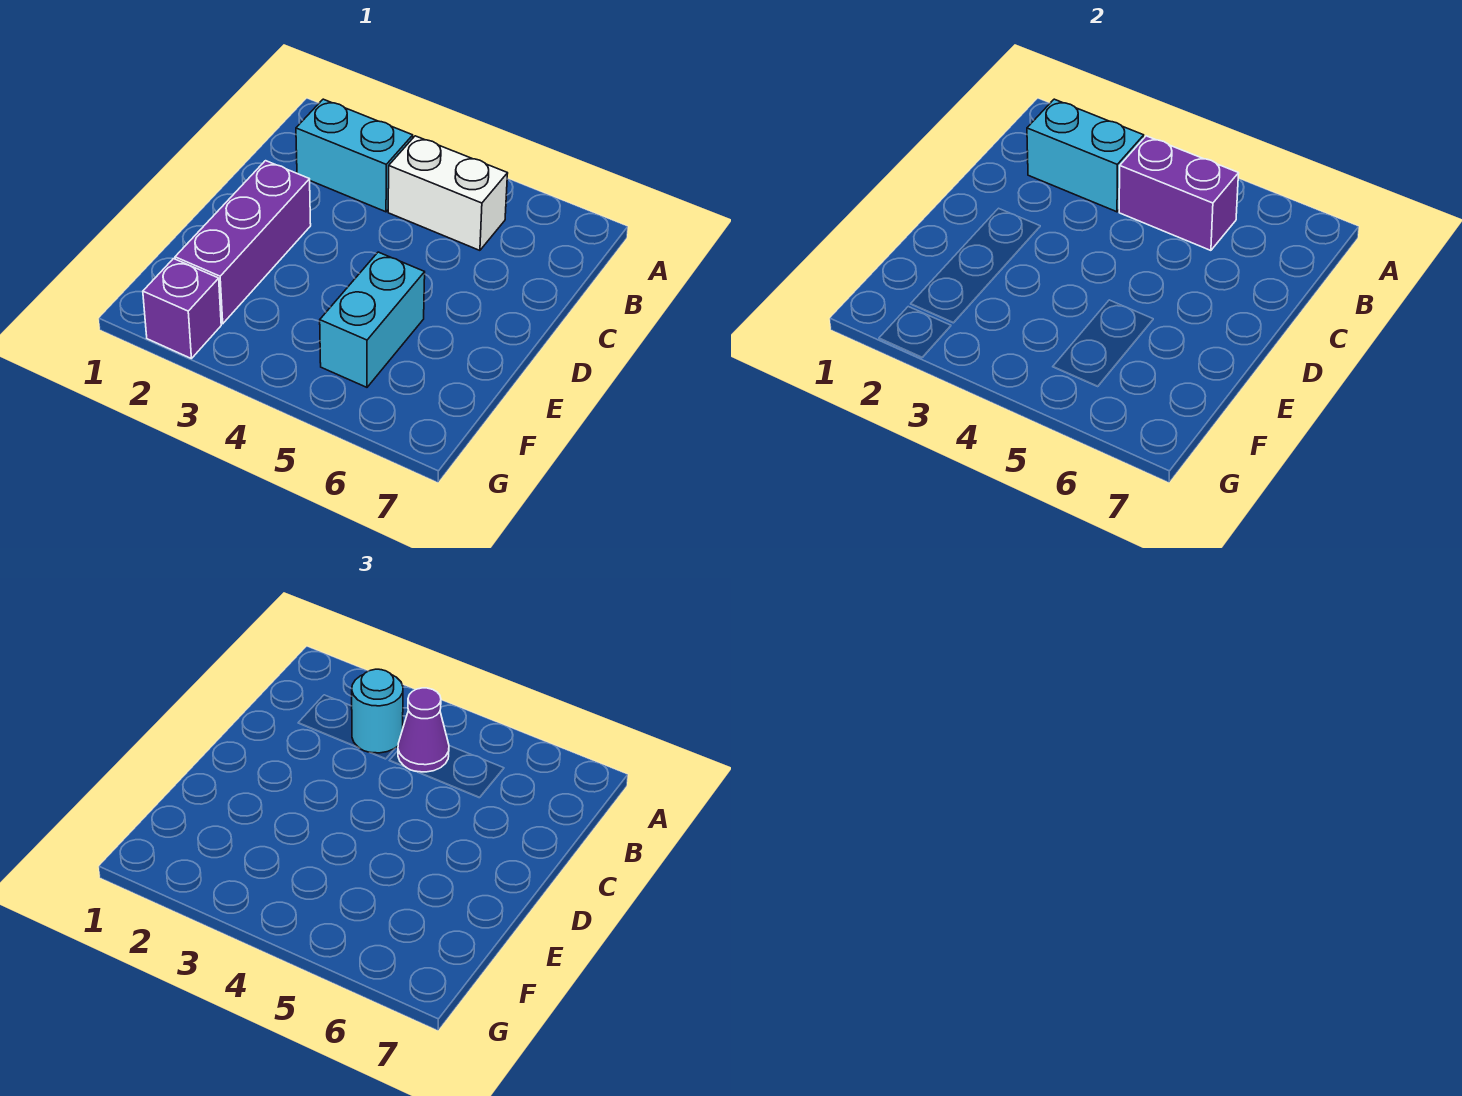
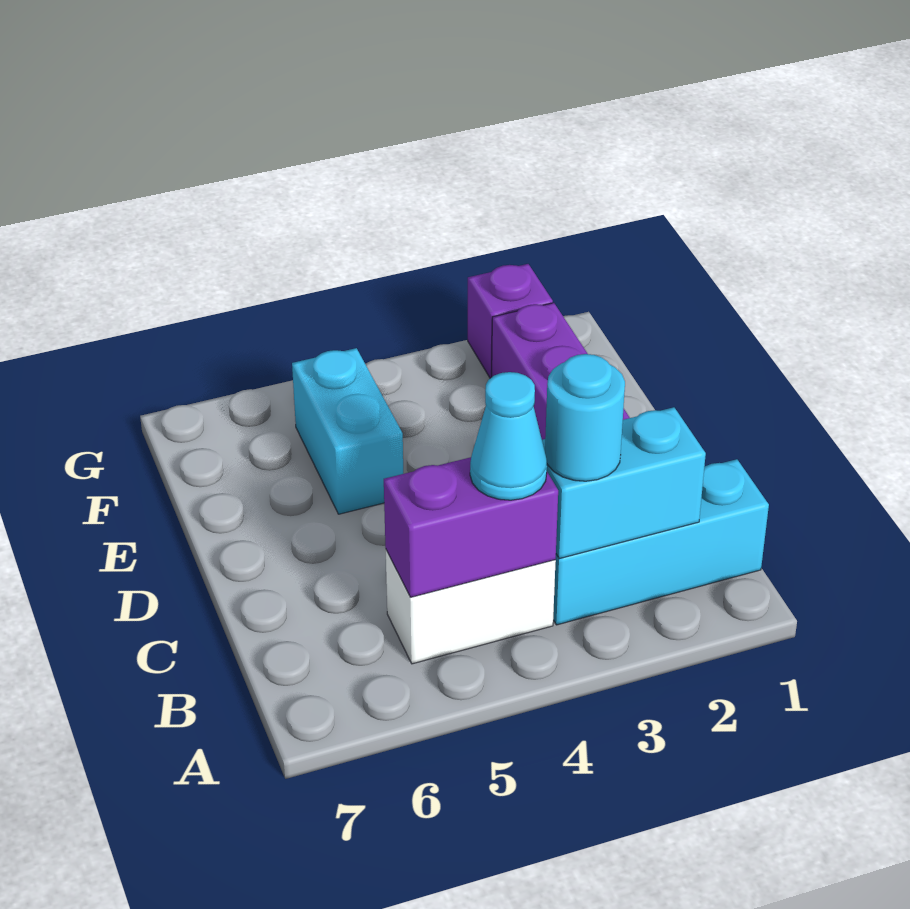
cyan 1x2 brick [296,99,413,212] -> cyan 1x3 brick [553,459,769,625]
purple 1x1 cone [398,688,449,772] -> cyan 1x1 cone [470,372,547,500]

